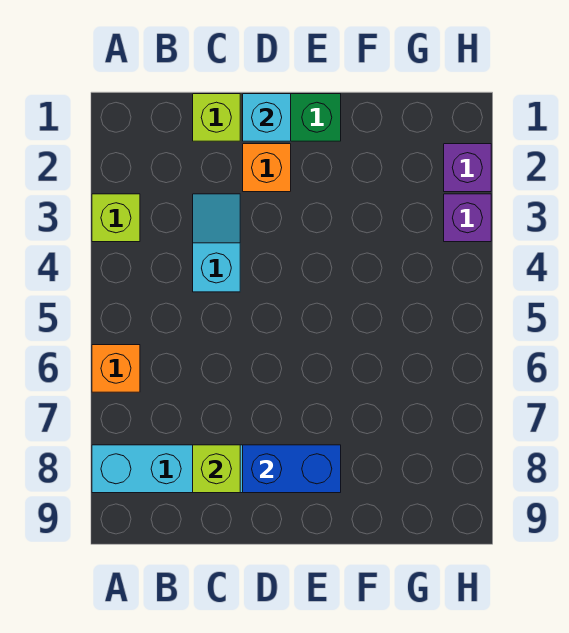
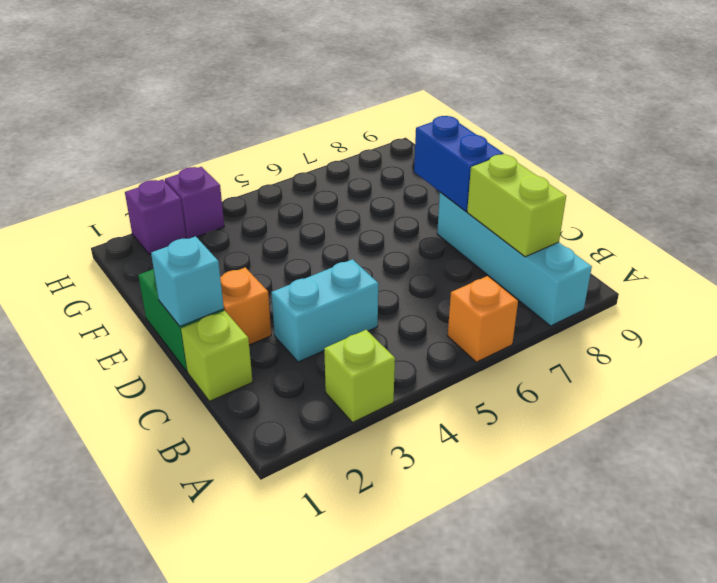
cyan 1x2 slope [193,194,240,292] -> cyan 1x2 brick [271,259,378,362]
lime 1x1 brick [193,445,240,493] -> lime 1x2 brick [467,154,566,257]

